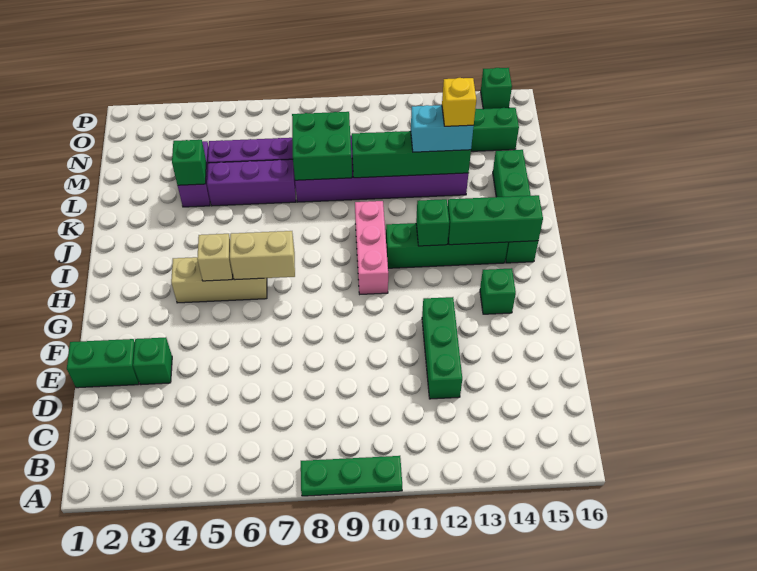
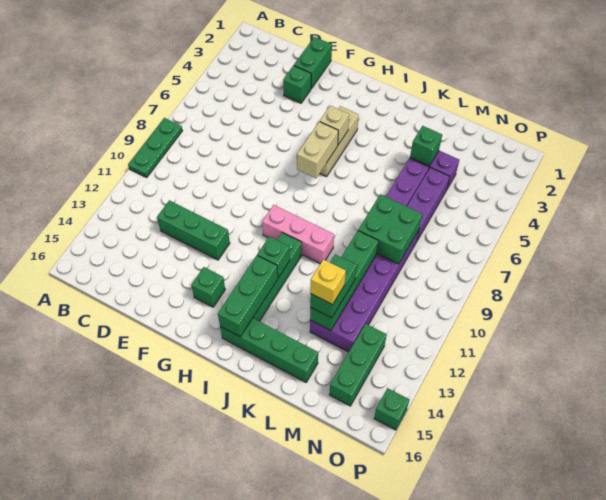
cyan 1x2 brick [411,105,474,152] -> green 1x2 brick [310,254,357,318]

